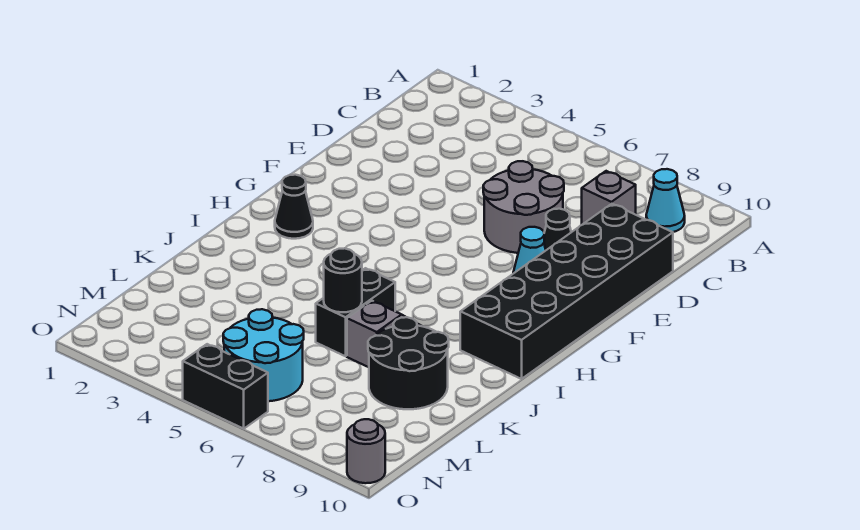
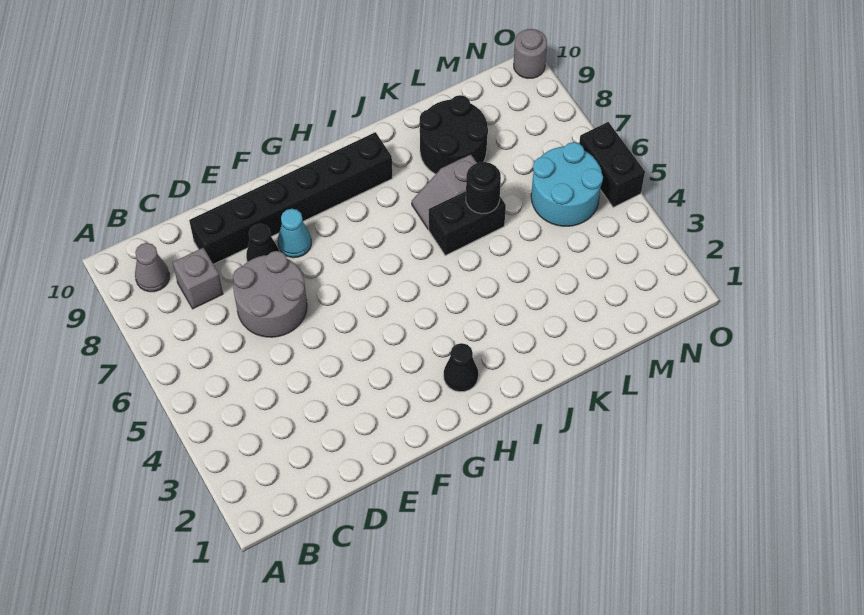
cyan 1x1 cone [646,169,685,232] -> grey 1x1 cone [135,243,169,292]
black 2x6 brick [460,204,673,379] -> black 1x6 brick [189,132,392,264]

